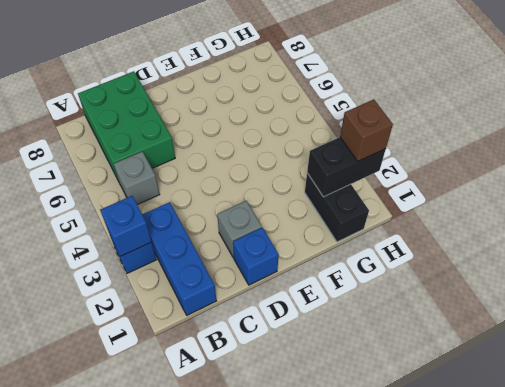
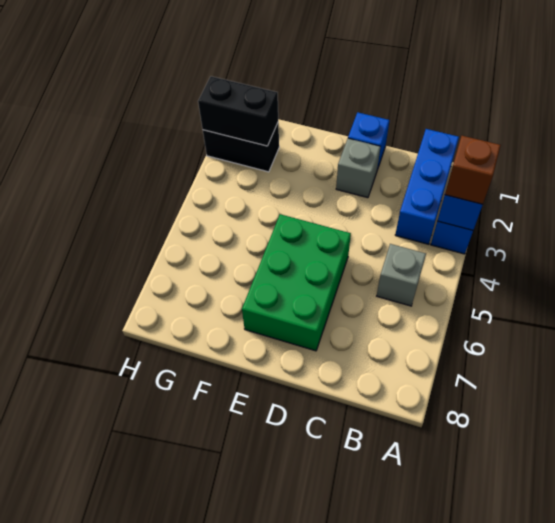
green 2x3 brick [78,71,175,181] -> green 2x3 brick moved to [242,214,351,351]
black 1x2 brick [305,173,369,242] -> black 1x2 brick turned to [203,123,279,172]
brown 1x1 brick [340,99,393,161] -> brown 1x1 brick moved to [445,136,501,204]

